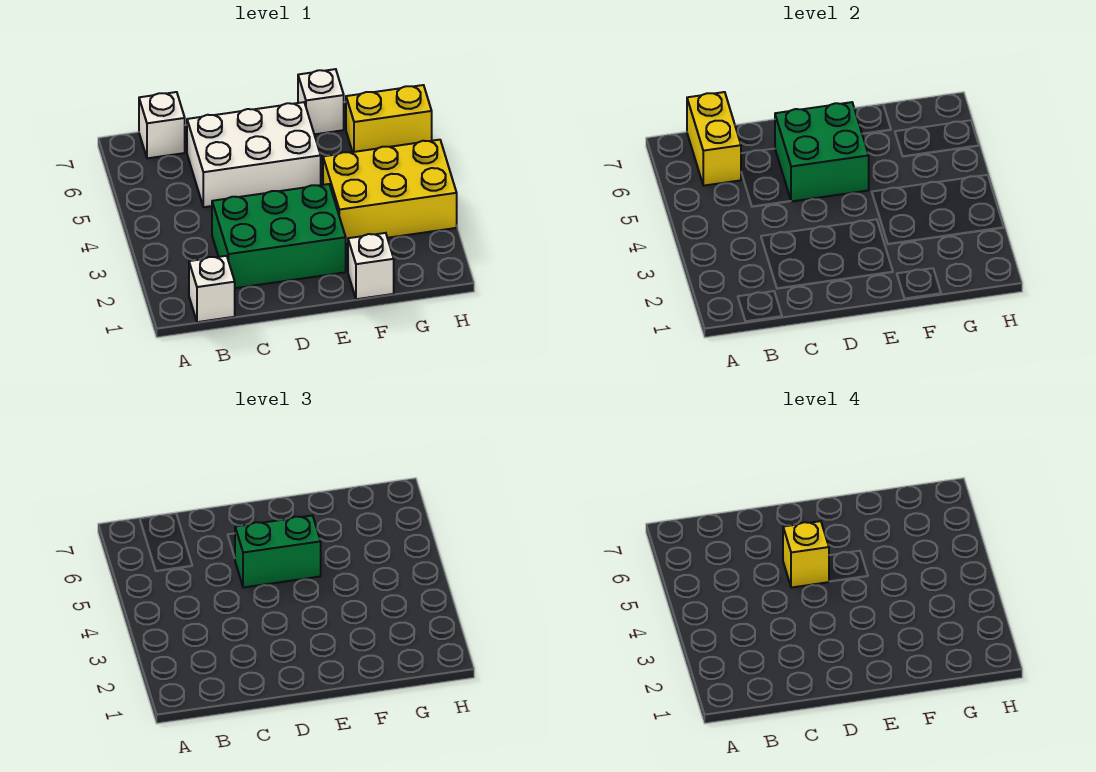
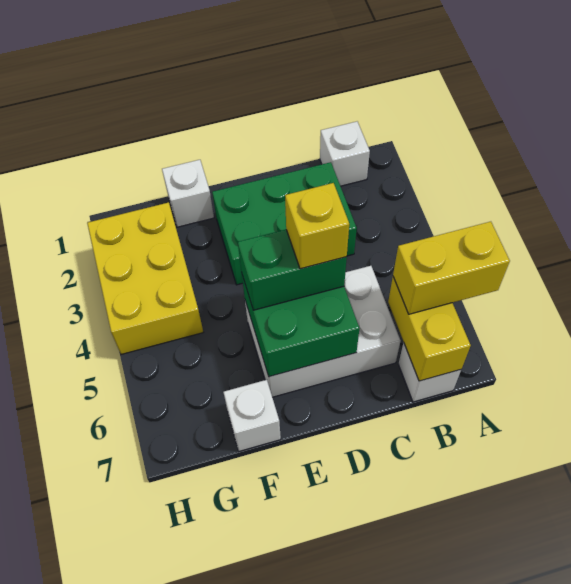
yellow 2x3 brick [323,140,457,244] -> yellow 2x3 brick turned to [87,202,203,354]
yellow 1x2 brick [346,85,432,152] -> yellow 1x2 brick moved to [393,222,510,314]

